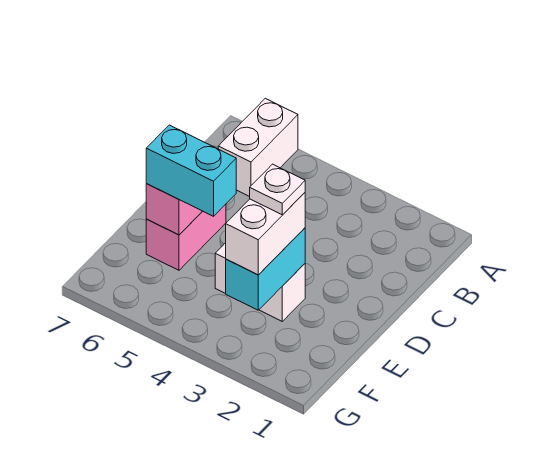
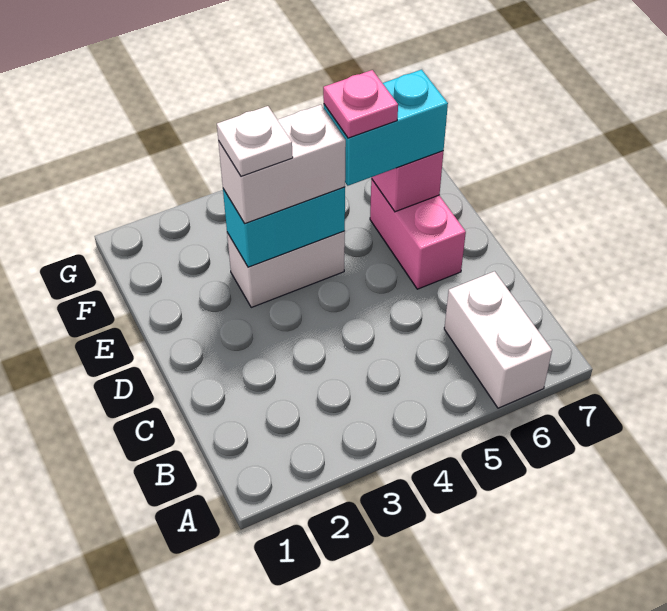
cyan 1x2 brick [226,228,305,310] -> cyan 1x2 brick turned to [223,187,345,267]
white 1x2 brick [226,193,305,275] -> white 1x2 brick turned to [218,105,346,223]
none -> pink 1x1 plate [323,70,398,138]

